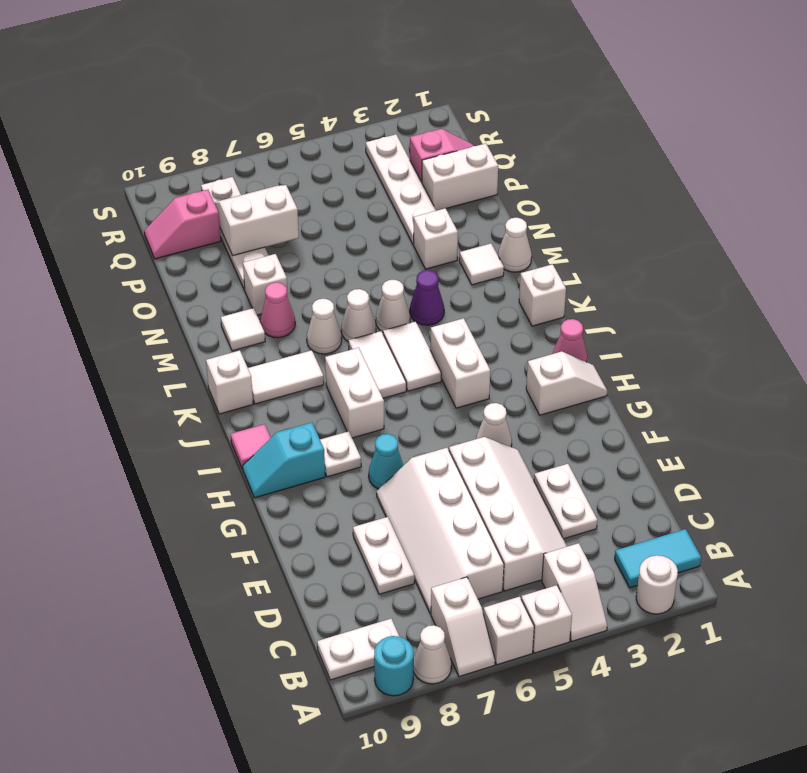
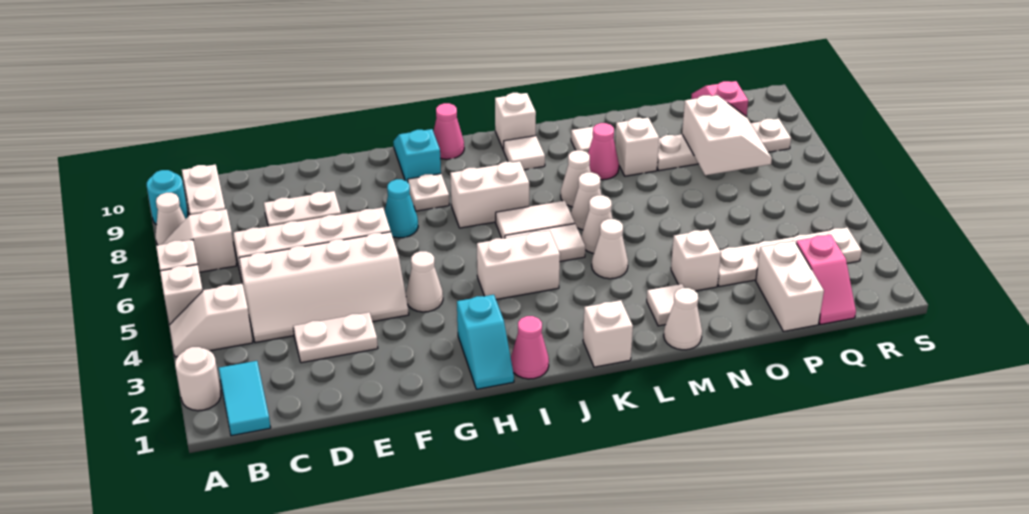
white 1x2 slope [526,351,607,415] -> cyan 1x2 slope [457,295,514,389]
pink 1x1 tile [231,424,271,469] -> pink 1x1 cone [433,103,464,159]
white 1x2 tile [248,350,324,404] -> white 1x1 tile [504,136,545,170]
purple 1x1 cone [410,270,444,325] -> white 1x1 cone [592,219,628,279]

